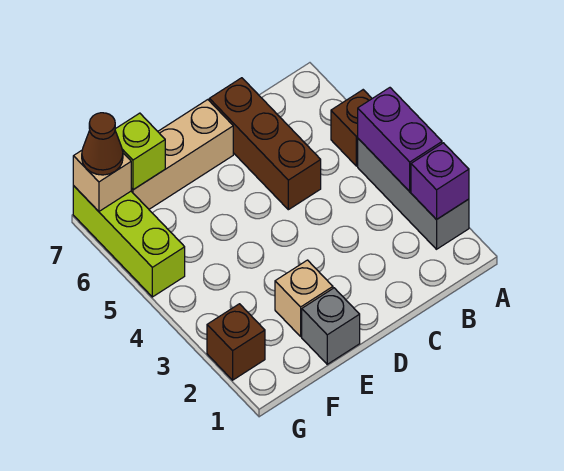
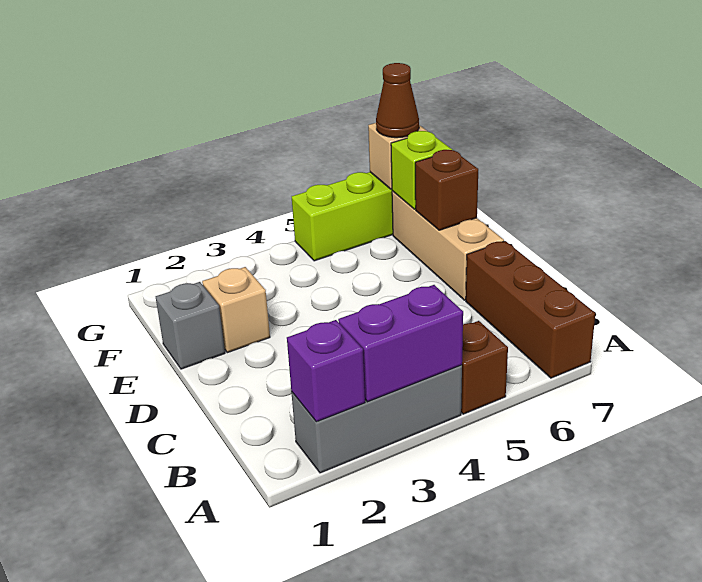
brown 1x3 brick [209,78,321,210] -> brown 1x3 brick turned to [466,241,595,378]
brown 1x1 brick [207,304,265,380] -> brown 1x1 brick moved to [415,150,478,230]

